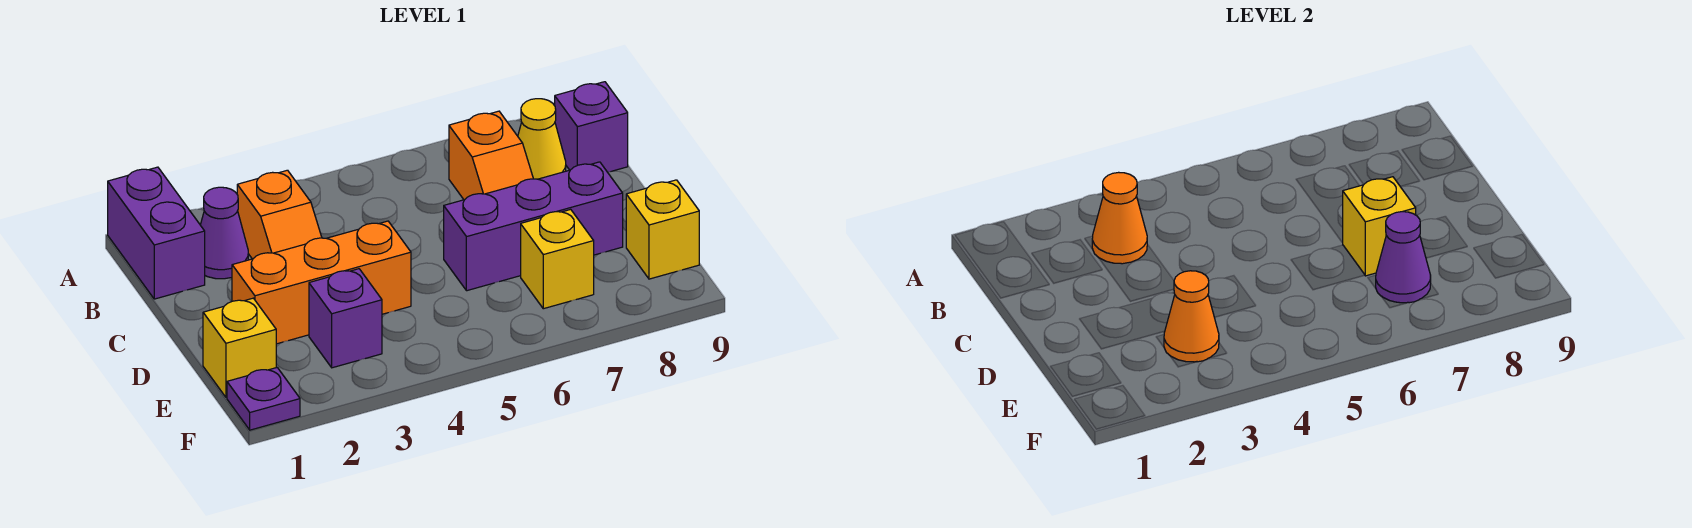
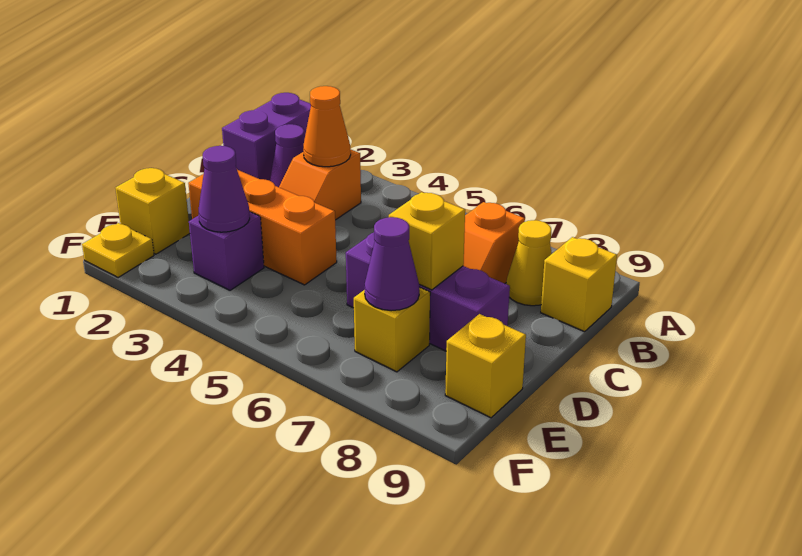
purple 1x1 brick [555,82,628,172] -> yellow 1x1 brick [541,237,617,332]
orange 1x1 cone [1164,271,1219,362] -> purple 1x1 cone [199,146,250,232]
purple 1x1 plate [227,368,300,430] -> yellow 1x1 plate [82,223,154,278]

